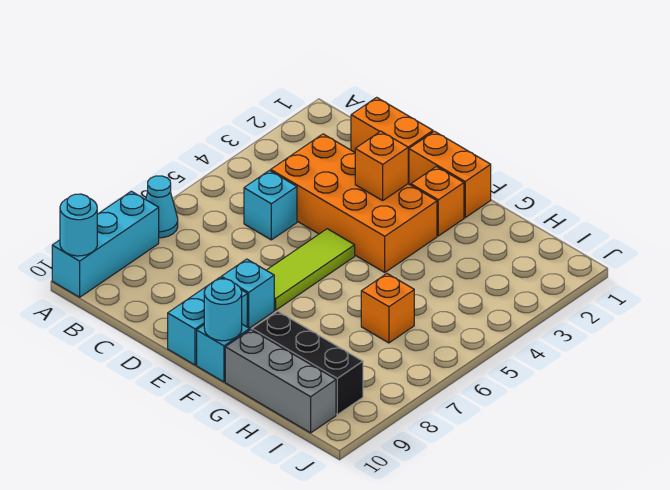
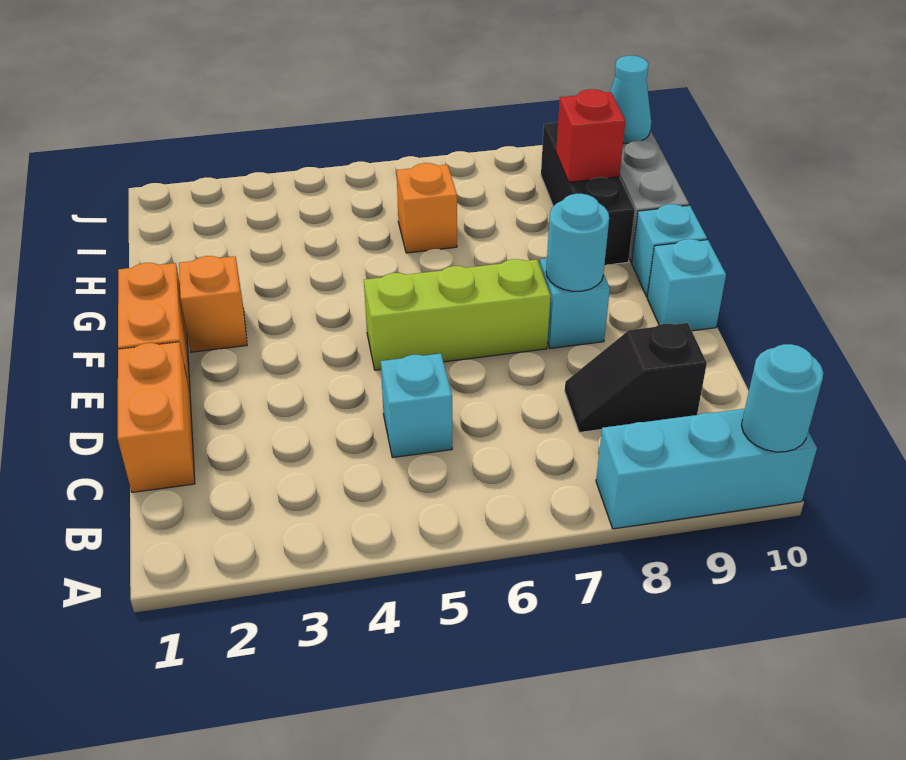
cyan 1x1 cone [146,176,178,238] -> cyan 1x1 cone moved to [610,56,651,143]
orange 2x4 brick [271,134,437,272] -> none
none -> black 1x2 slope [565,323,707,432]
orange 1x1 brick [355,131,408,201] -> none
lime 1x3 tile [266,229,355,310] -> lime 1x3 brick [364,259,551,370]
cyan 1x2 brick [168,278,247,365] -> cyan 1x1 brick [647,239,726,331]
cyan 1x1 round brick [204,279,242,341] -> cyan 1x1 round brick moved to [546,194,609,291]
none -> red 1x1 brick [556,89,625,182]

